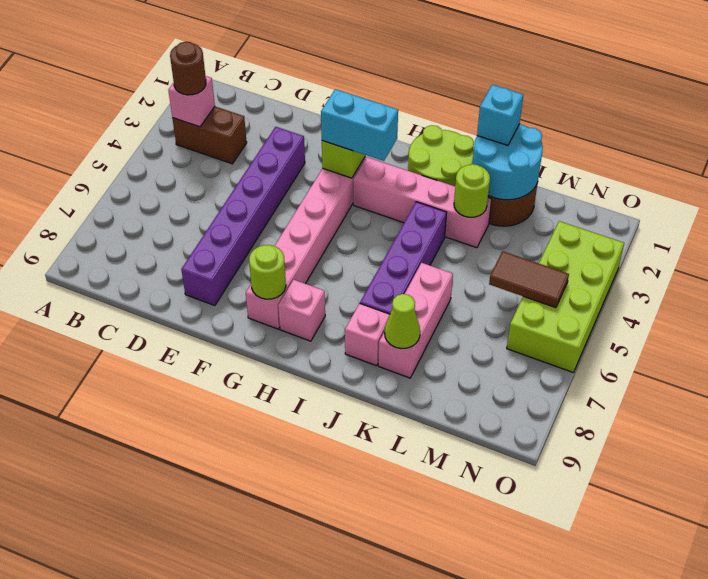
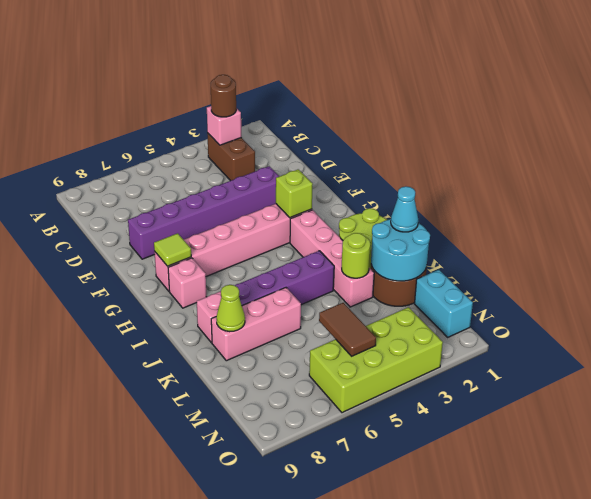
cyan 1x2 brick [321,89,398,161] -> cyan 1x2 brick moved to [415,270,473,337]
lime 1x1 round brick [249,245,286,299] -> lime 1x1 tile [154,233,191,266]
cyan 1x1 brick [477,85,523,145] -> cyan 1x1 cone [391,186,418,232]

